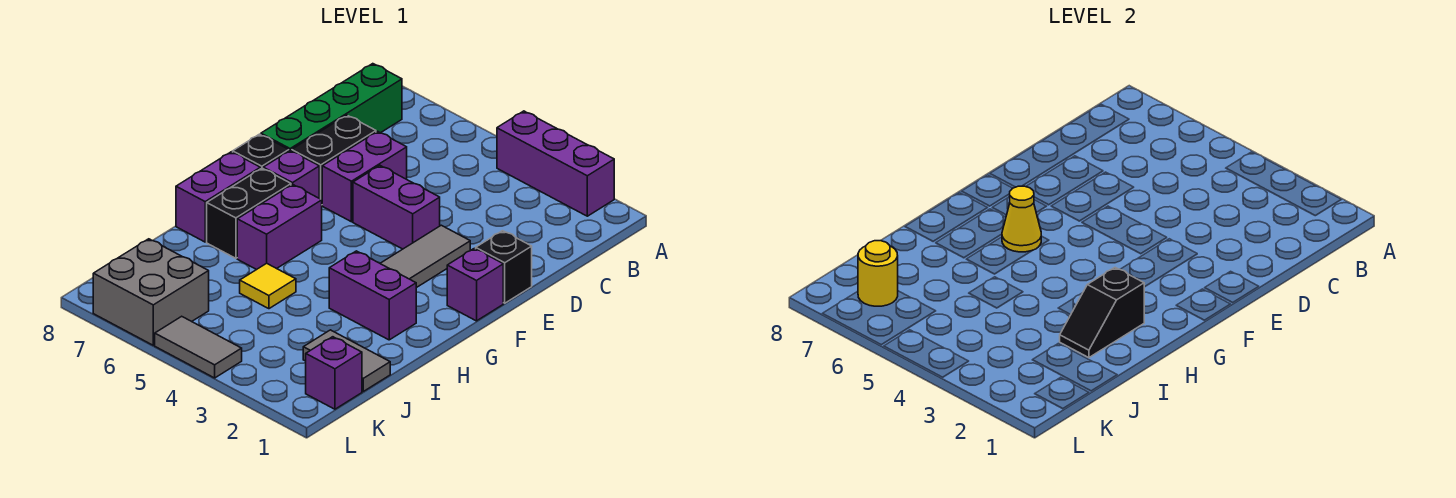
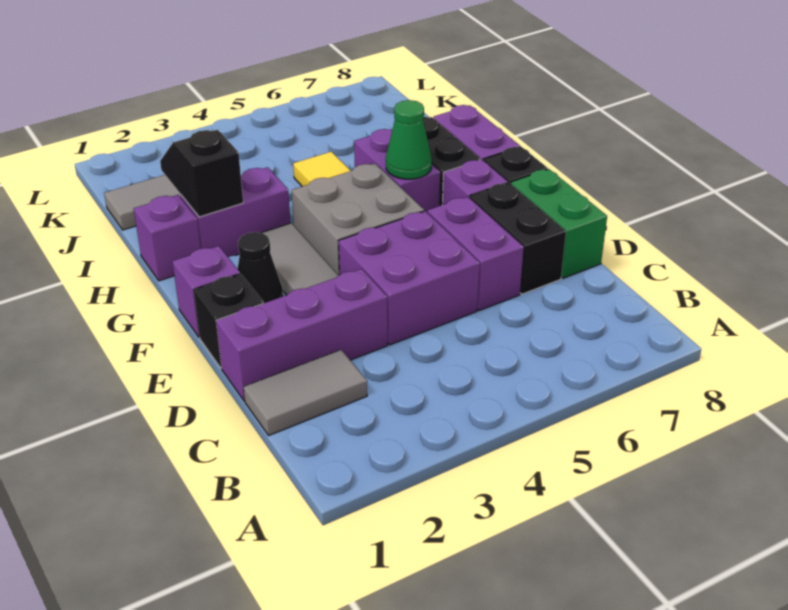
purple 1x3 brick [497,111,614,216] -> purple 1x3 brick moved to [216,269,388,401]
green 1x4 brick [261,64,402,151] -> green 1x2 brick [511,169,607,278]
purple 1x2 brick [353,166,440,249] -> purple 2x2 brick [339,211,480,345]
none -> black 1x1 cone [238,232,283,303]
yellow 1x1 cone [1002,186,1041,252] -> green 1x1 cone [386,100,432,179]
purple 1x1 brick [306,337,362,409] -> purple 1x1 brick moved to [134,195,201,281]
grey 2x2 brick [93,239,209,345] -> grey 2x2 brick moved to [292,163,424,275]
yellow 1x1 round brick [858,241,898,306] -> none
grey 1x2 tile [155,316,242,378] -> grey 1x2 tile moved to [244,350,367,435]

